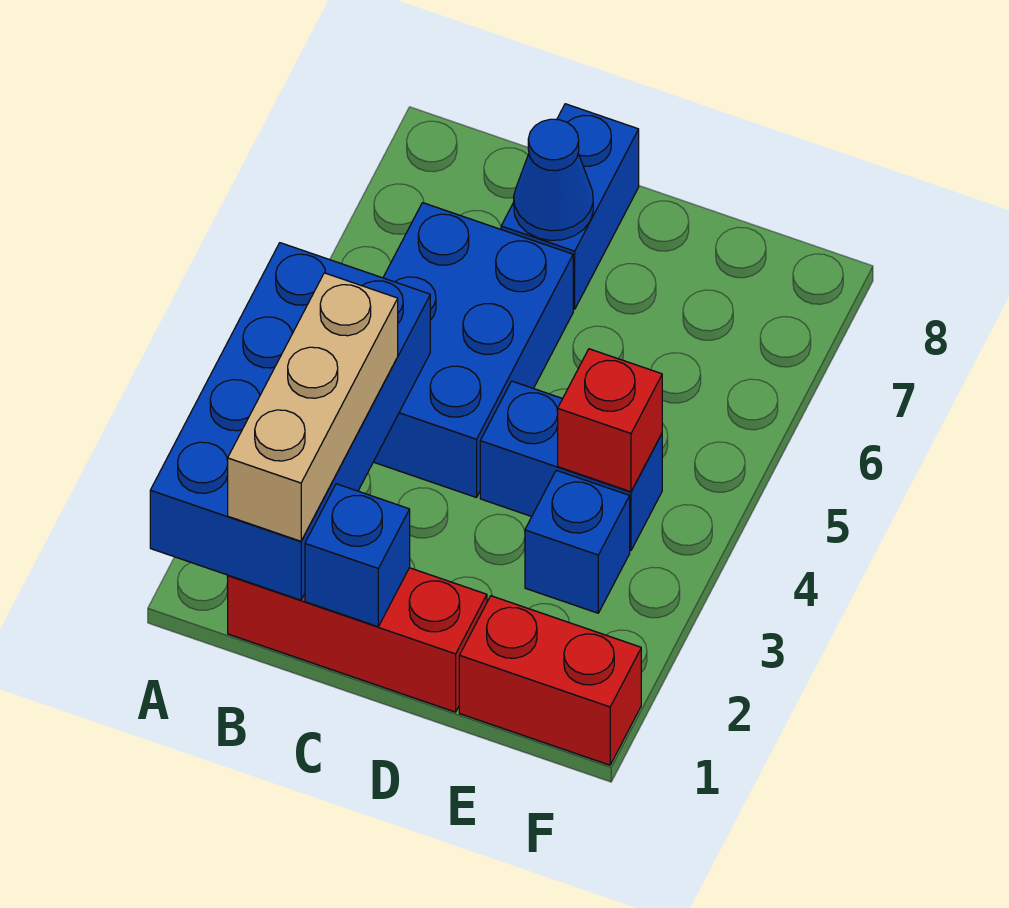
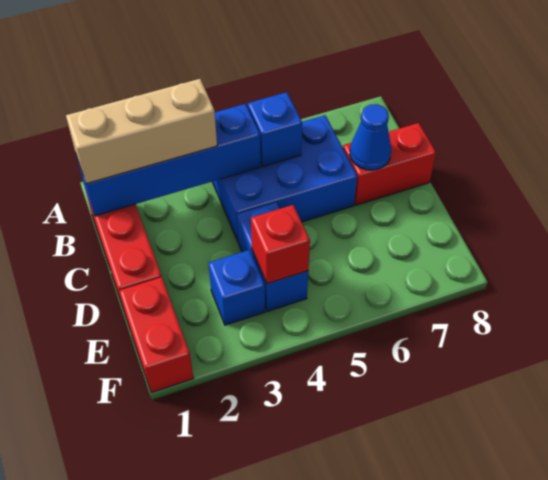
blue 2x4 brick [150,243,430,600] -> blue 1x4 brick [77,104,261,216]
blue 1x1 brick [305,484,410,627] -> blue 1x1 brick moved to [248,92,302,166]
blue 1x2 brick [501,104,639,309] -> red 1x2 brick [343,123,436,205]

